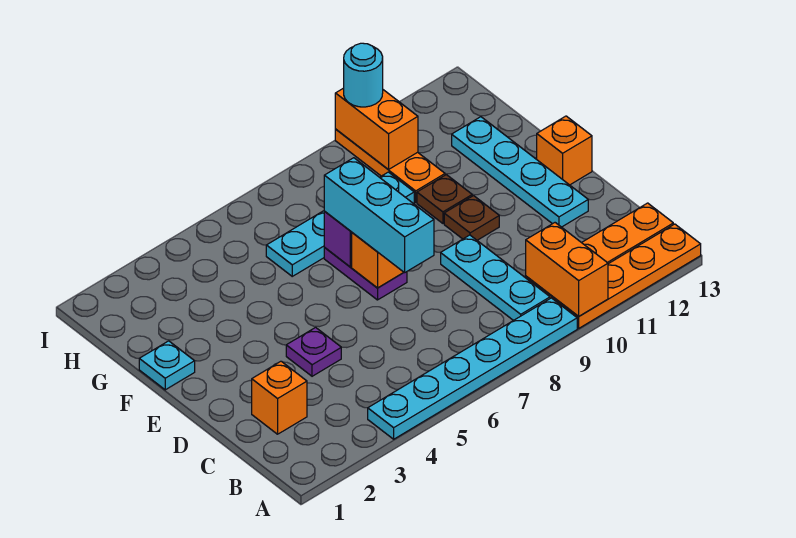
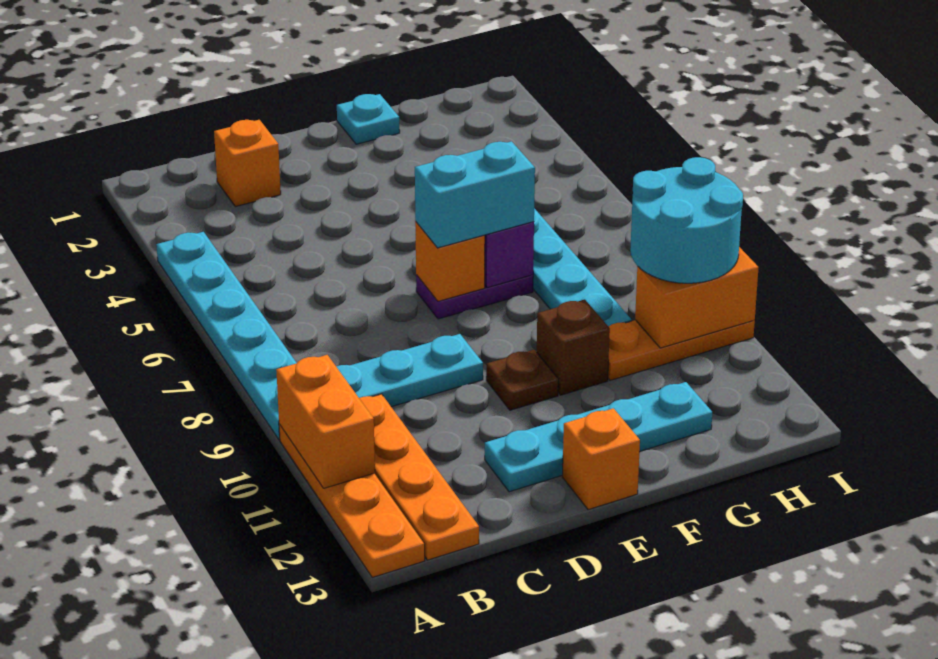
orange 1x2 brick [526,223,608,316] -> orange 1x2 brick turned to [276,355,375,488]
purple 1x1 plate [286,327,341,376] -> none
cyan 1x3 brick [324,158,434,273] -> cyan 1x2 brick [415,141,535,248]
brown 1x1 plate [417,175,472,223] -> brown 1x1 brick [537,299,610,395]
cyan 1x1 round brick [344,43,383,107] -> cyan 2x2 round brick [630,157,743,283]

